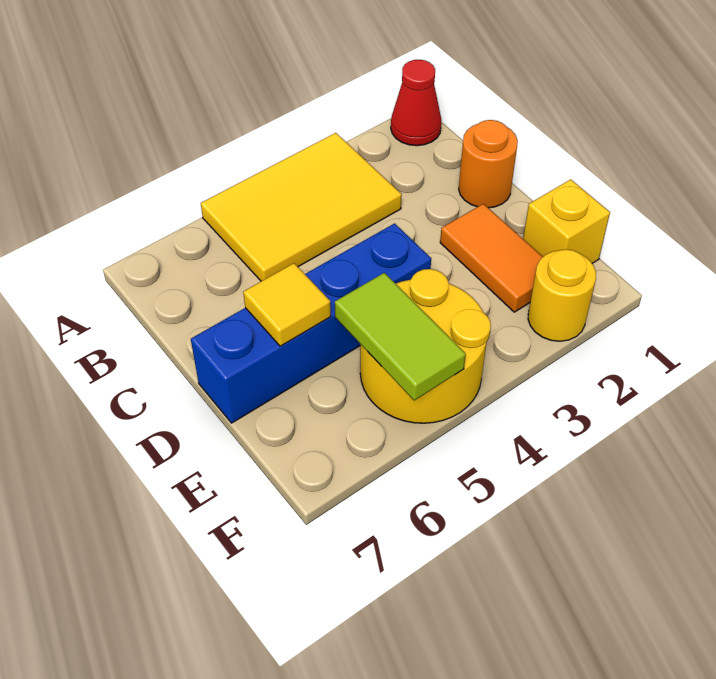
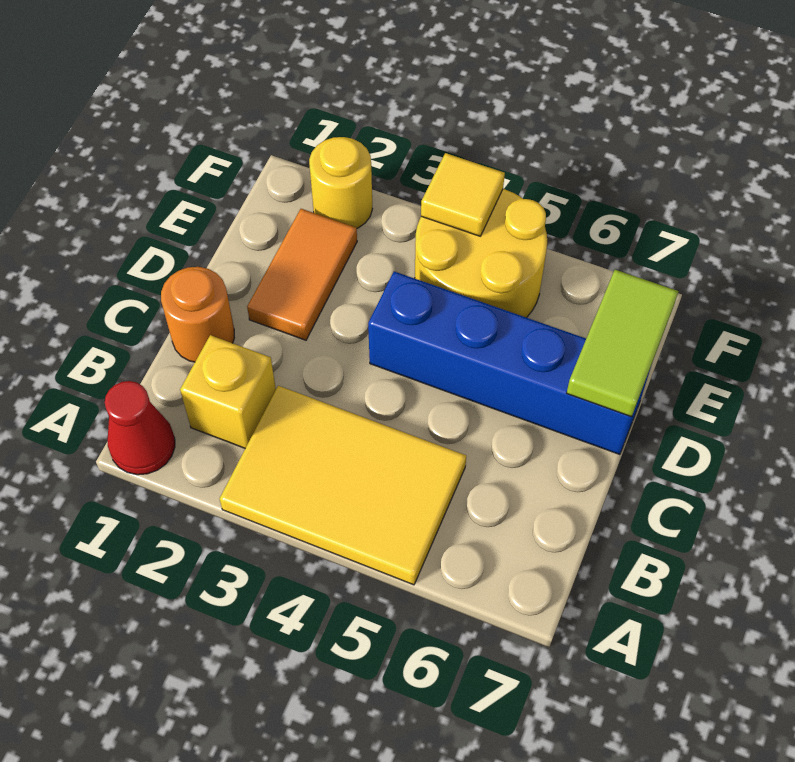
yellow 1x1 tile [243,263,331,346] -> yellow 1x1 tile moved to [421,153,505,236]
yellow 1x1 brick [523,179,610,263] -> yellow 1x1 brick moved to [180,335,276,448]
lime 1x2 tile [335,273,466,400] -> lime 1x2 tile moved to [567,270,678,417]

